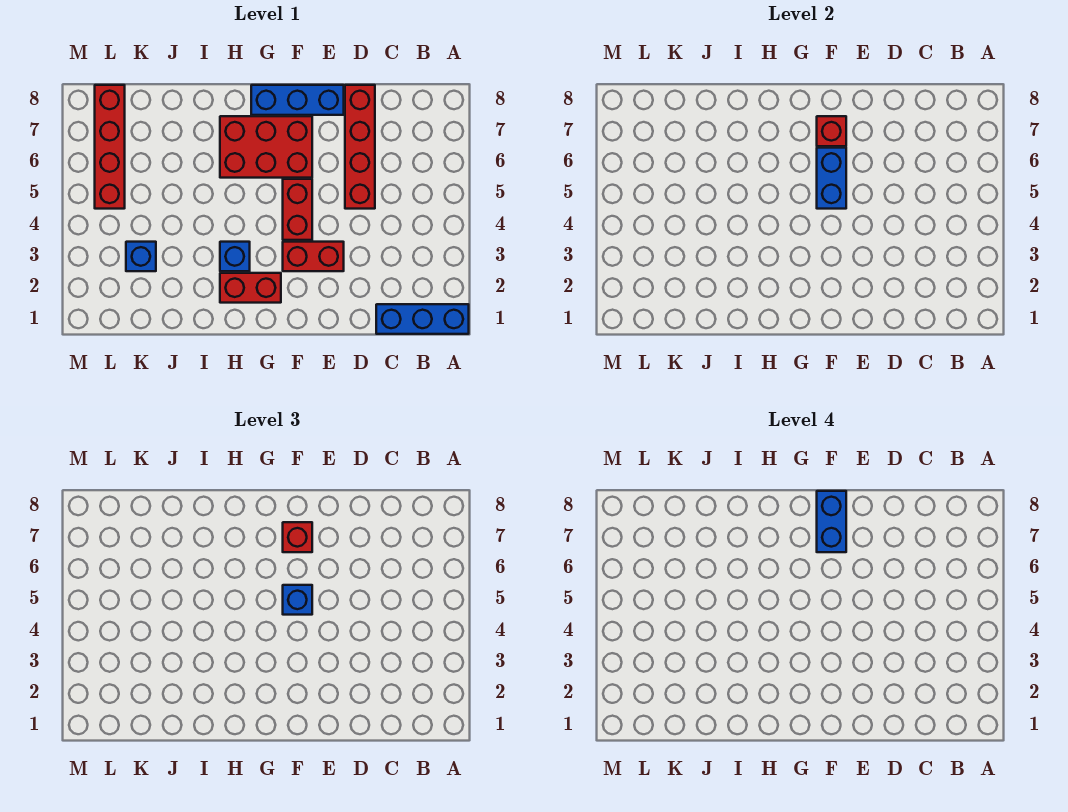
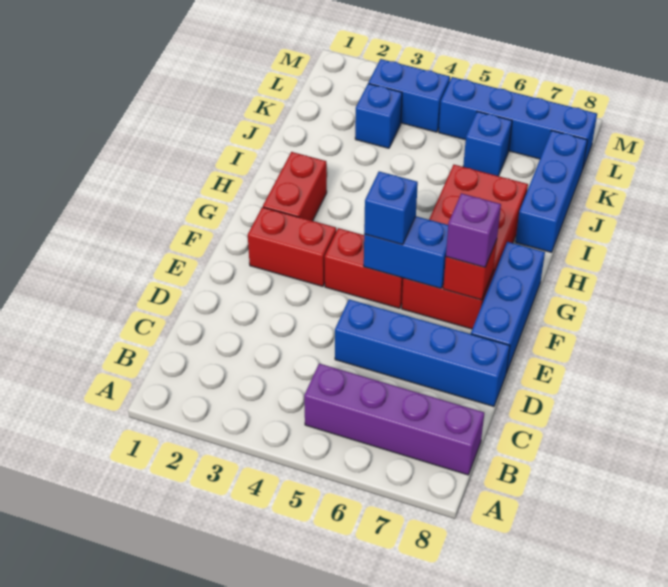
blue 1x3 brick [376,304,469,334] -> blue 1x3 brick moved to [515,131,587,252]
none -> purple 1x4 brick [304,364,484,475]
red 1x4 brick [345,85,375,209] -> blue 1x4 brick [335,299,510,407]
red 1x2 brick [283,242,344,271] -> red 1x2 brick turned to [248,207,336,286]
red 2x3 brick [220,116,312,178] -> red 2x4 brick [402,165,528,329]
red 1x1 brick [283,522,312,552] -> purple 1x1 brick [446,193,501,267]
blue 1x2 brick [817,491,846,552] -> blue 1x2 brick moved to [368,59,450,132]
blue 1x1 brick [220,242,250,271] -> blue 1x1 brick moved to [463,112,512,176]
red 1x4 brick [95,85,125,209] -> blue 1x4 brick [439,77,597,168]

